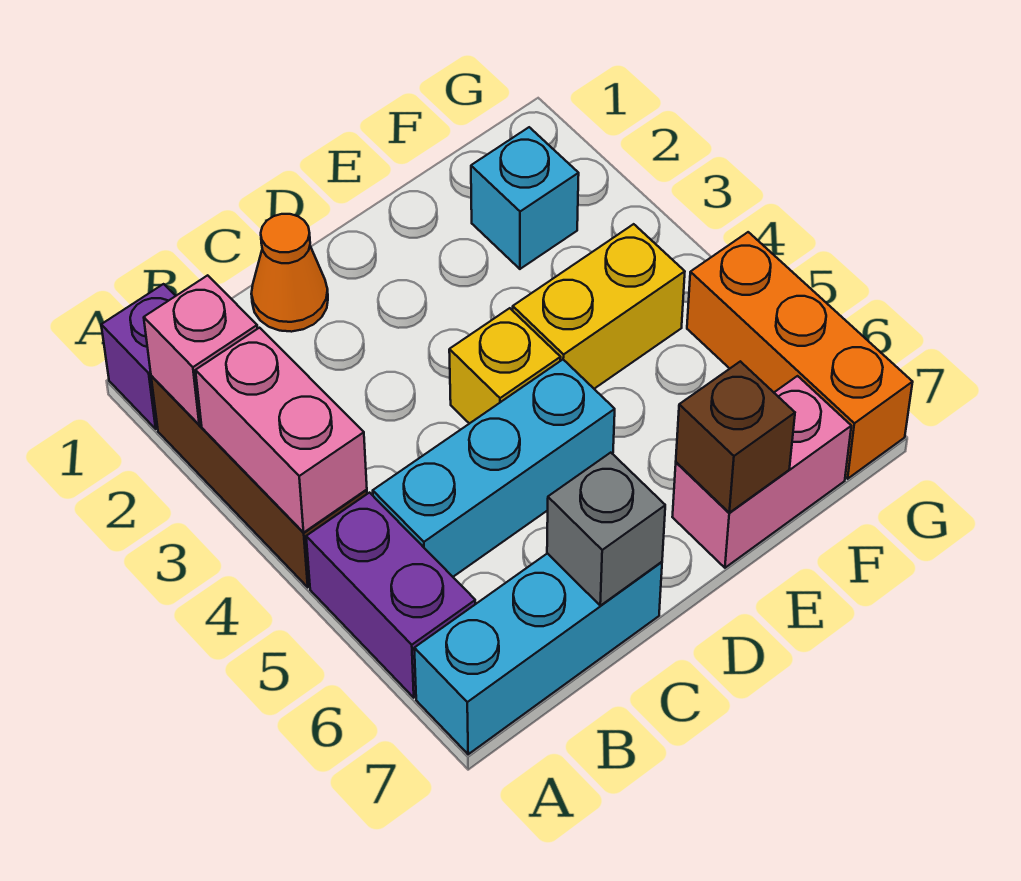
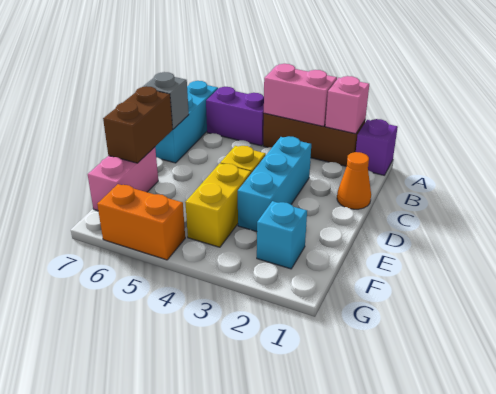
cyan 1x3 brick [373,360,615,577] -> cyan 1x3 brick moved to [238,136,311,231]
brown 1x1 brick [676,361,795,513] -> brown 1x2 brick [103,86,173,163]
orange 1x3 brick [687,232,913,479] -> orange 1x2 brick [97,184,185,260]

